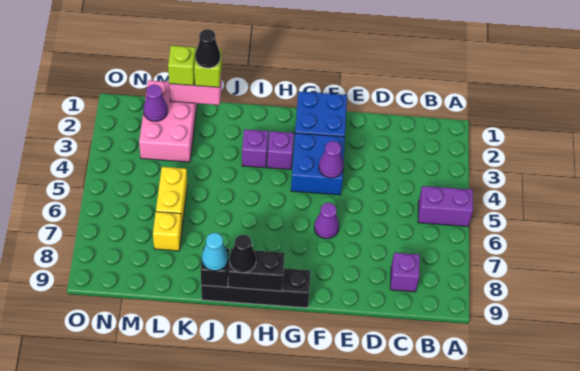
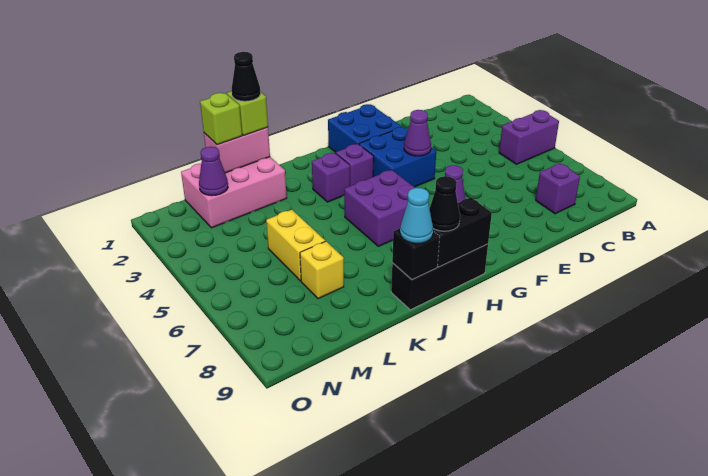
black 1x4 brick [201,268,311,308] -> black 1x3 brick [391,244,488,310]
none -> purple 2x2 brick [344,170,415,246]
pink 2x3 brick [139,80,197,162] -> pink 2x3 brick turned to [181,157,287,228]

